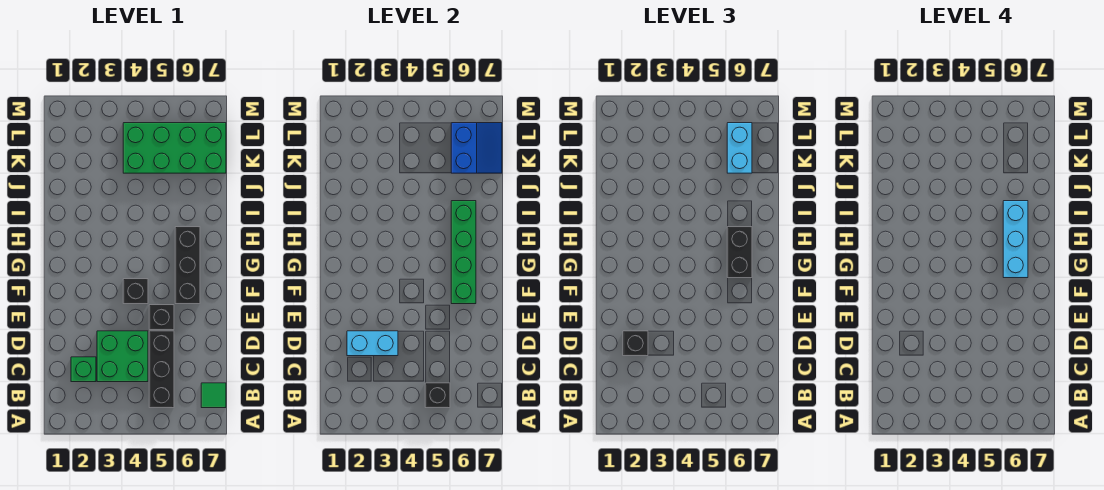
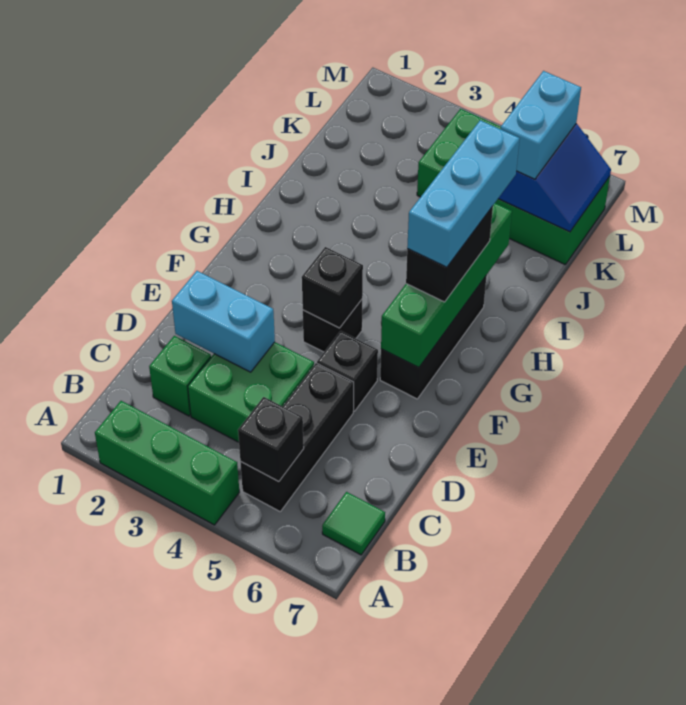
none -> green 1x3 brick [95,401,239,525]
black 1x1 brick [623,331,648,356] -> black 1x1 brick moved to [302,247,363,328]

